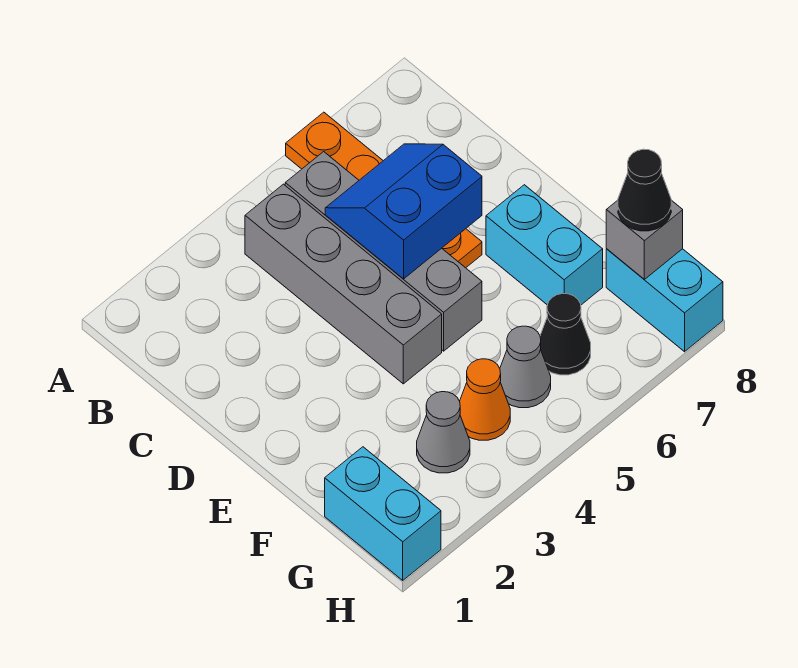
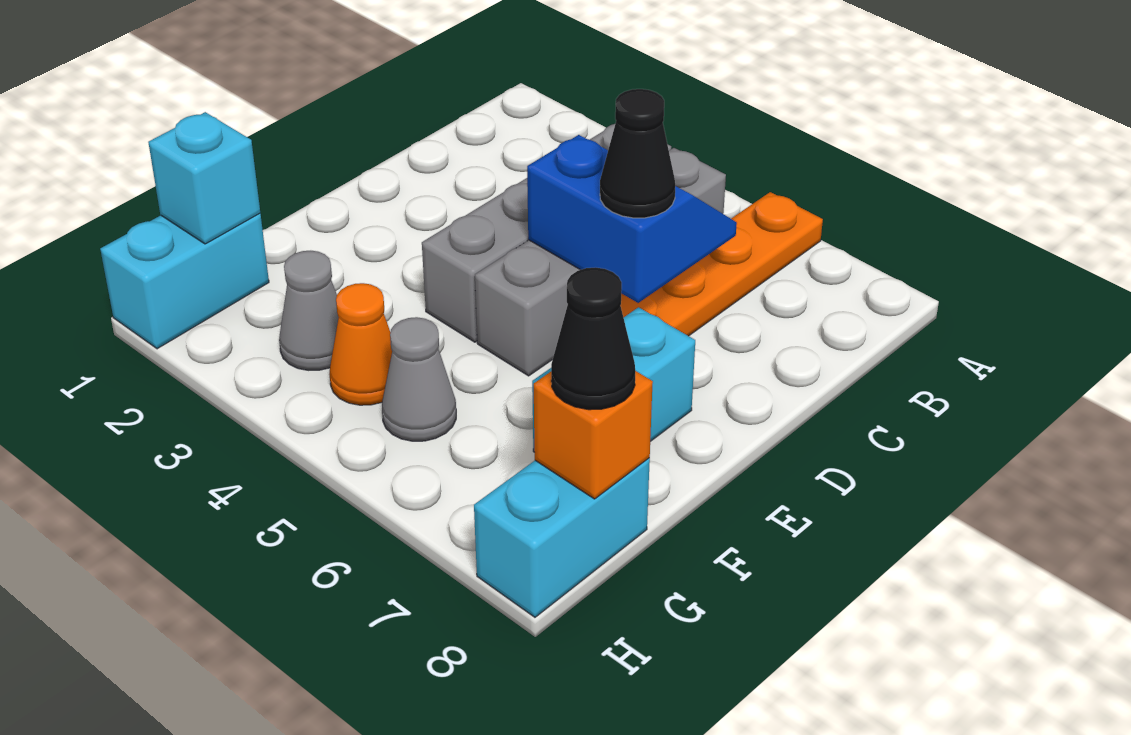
none -> cyan 1x1 brick [148,112,260,244]
black 1x1 cone [540,293,591,375] -> black 1x1 cone moved to [600,89,675,218]
grey 1x1 brick [606,200,683,279] -> orange 1x1 brick [534,371,653,499]

